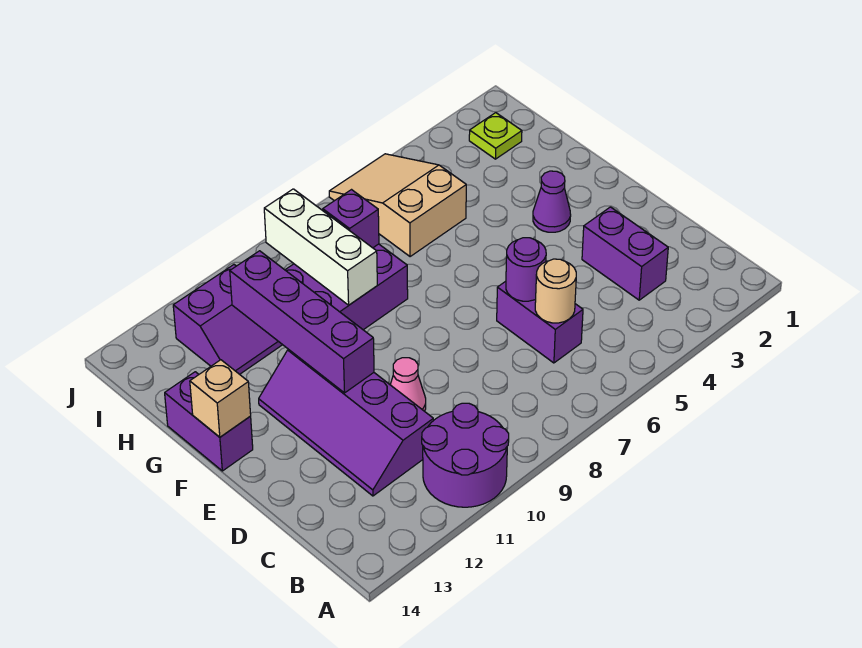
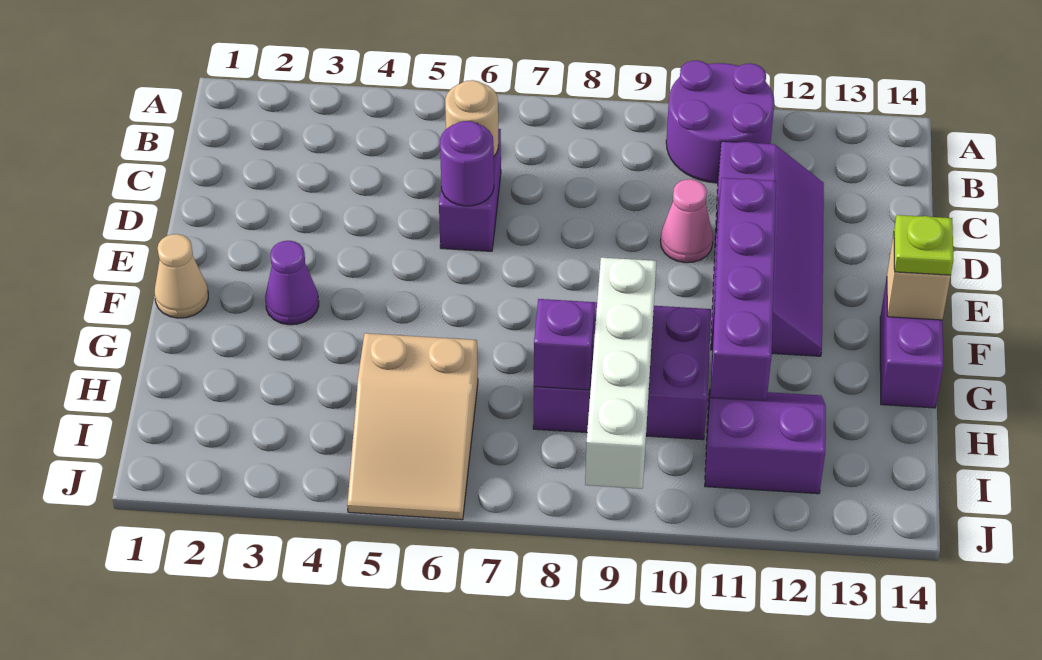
purple 1x2 brick [582,207,668,300] -> none
none -> tan 1x1 cone [155,234,208,318]
white 1x3 brick [264,189,377,305] -> white 1x4 brick [585,258,656,489]
lime 1x1 plate [469,113,522,159] -> lime 1x1 plate moved to [894,215,953,275]

